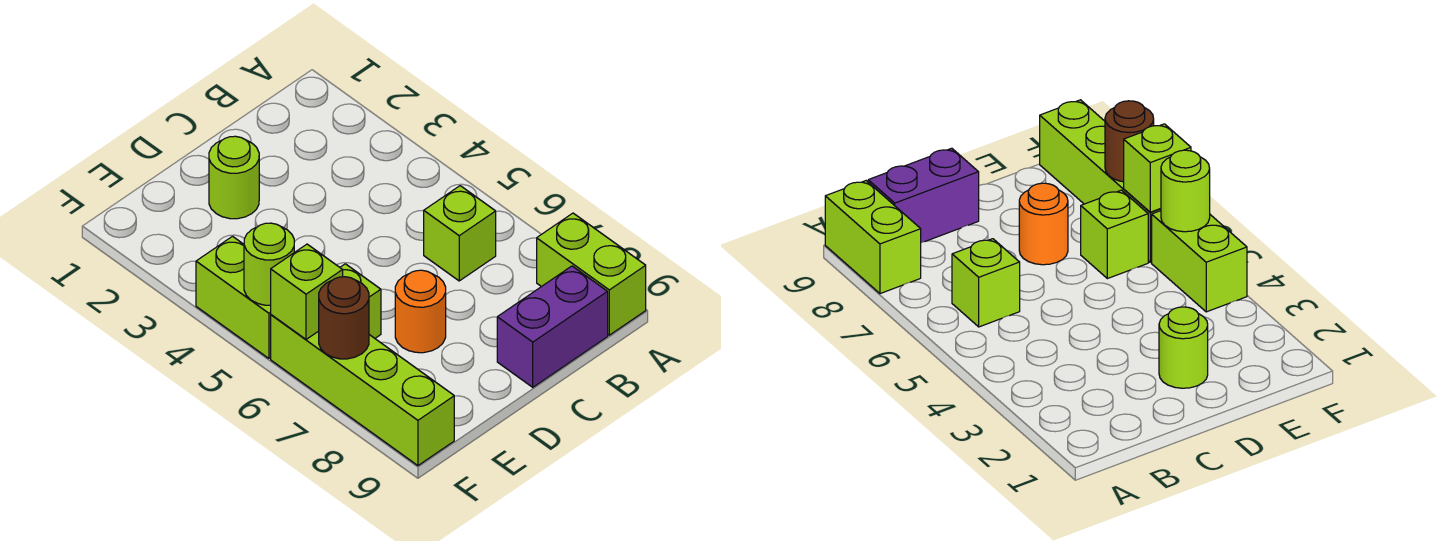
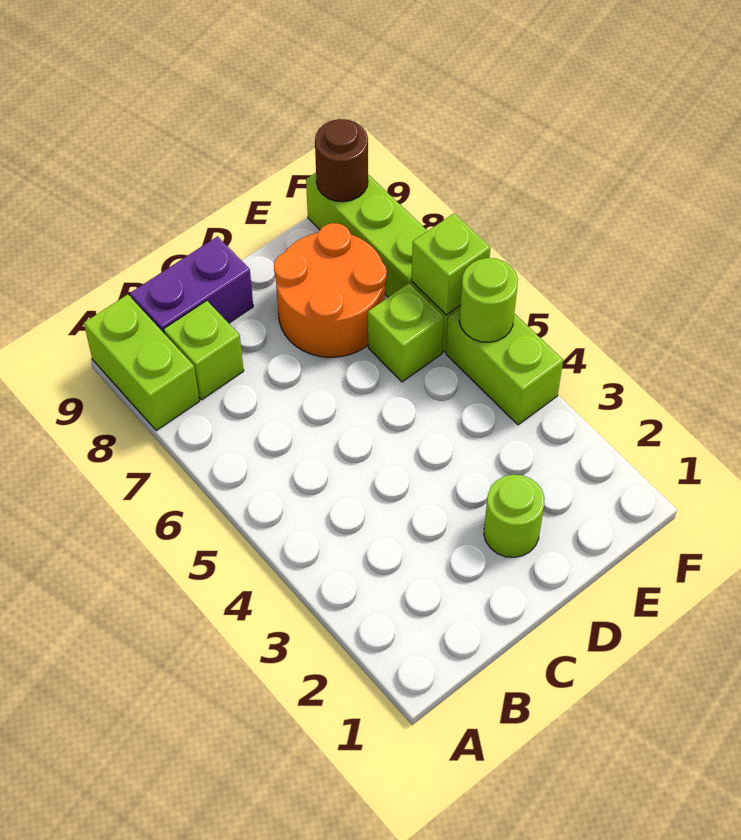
lime 1x1 brick [424,186,496,281] -> lime 1x1 brick moved to [164,301,244,400]
orange 1x1 round brick [395,270,446,353] -> orange 2x2 round brick [274,223,387,357]
brown 1x1 round brick [319,277,369,359] -> brown 1x1 round brick moved to [315,119,368,202]

